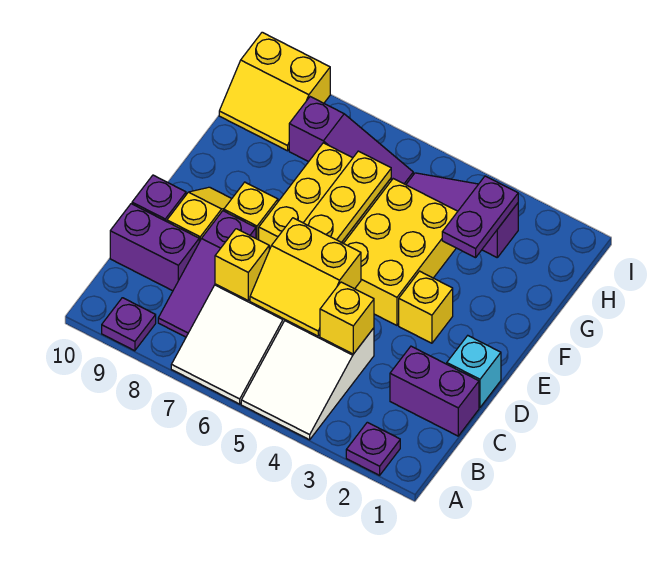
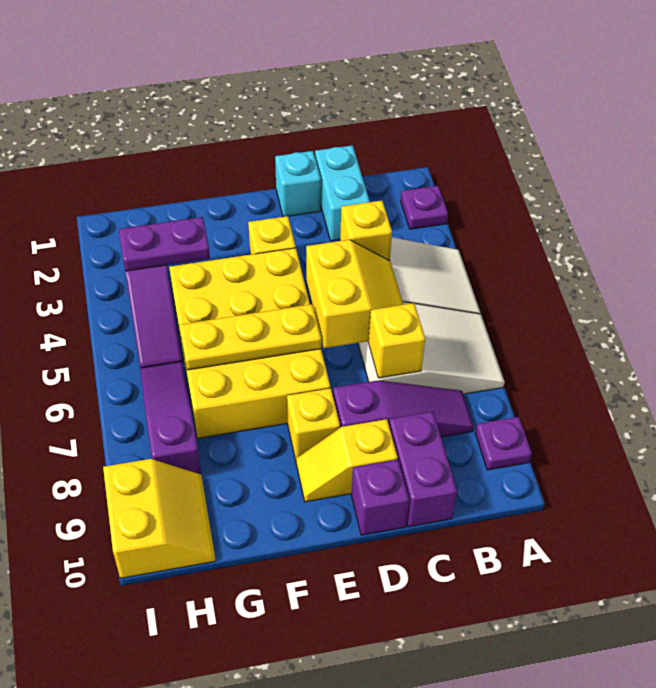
purple 1x2 brick [390,346,479,436] -> cyan 1x2 brick [315,145,370,241]

